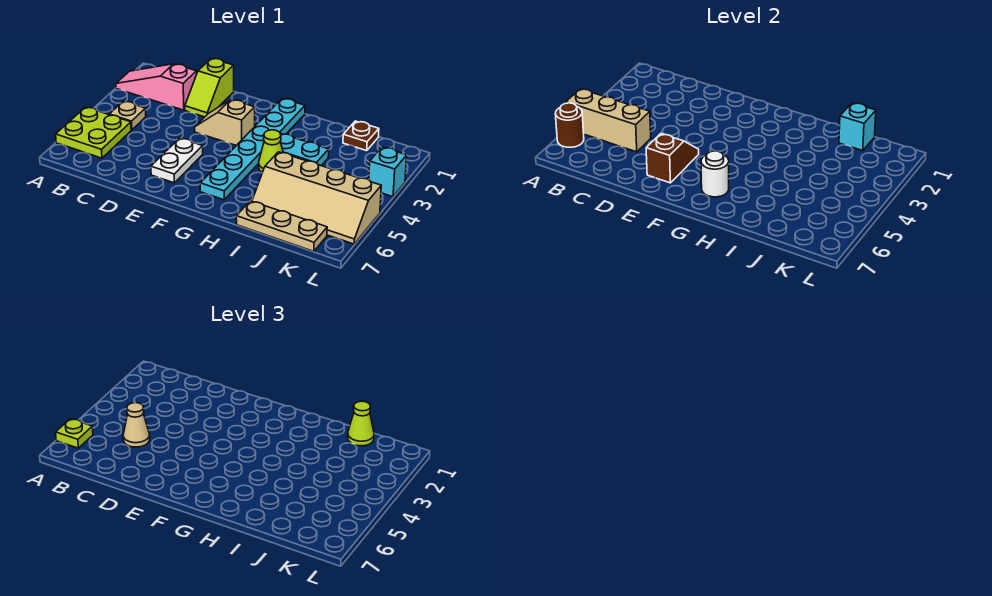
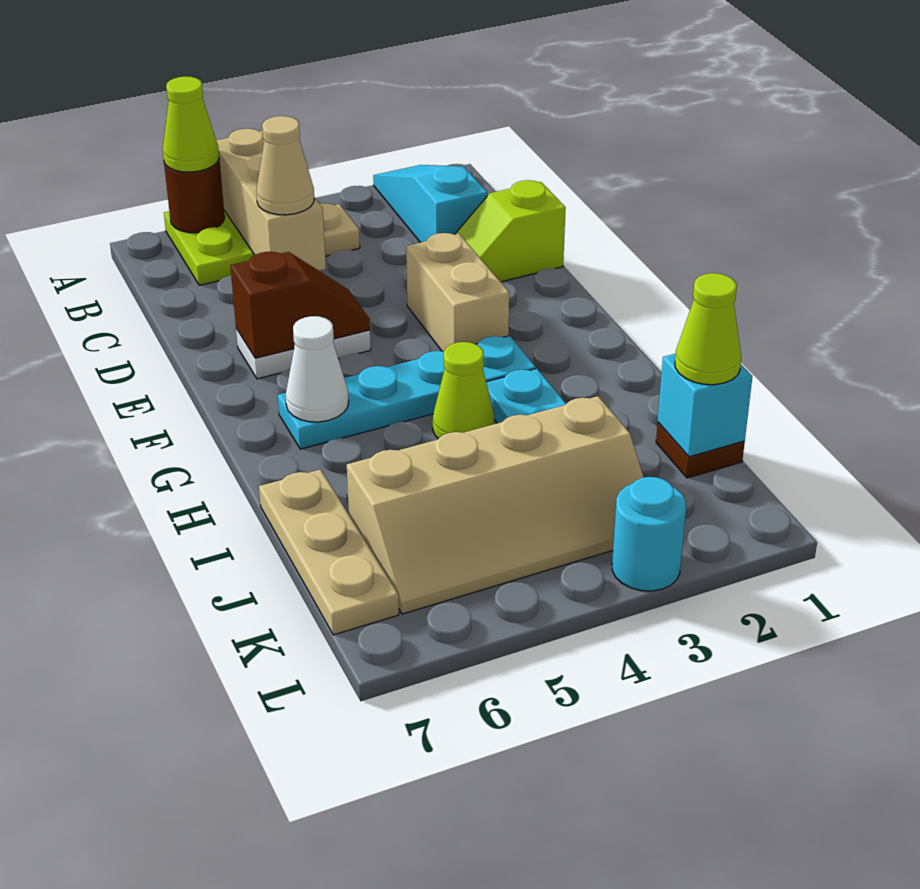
pink 1x3 slope [116,64,197,110] -> cyan 1x3 slope [373,165,487,243]
lime 1x1 plate [56,419,93,448] -> lime 1x1 cone [163,77,219,172]
tan 1x2 slope [195,99,255,145] -> tan 1x2 brick [406,233,509,352]
cyan 1x6 plate [200,98,305,200] -> cyan 1x4 plate [278,336,536,449]
white 1x1 round brick [701,151,729,197] -> white 1x1 cone [286,316,349,422]
tan 2x4 slope [252,152,381,244] -> tan 2x4 slope turned to [347,396,644,614]
cyan 1x1 brick [369,147,407,197] -> cyan 1x1 round brick [612,477,686,591]

